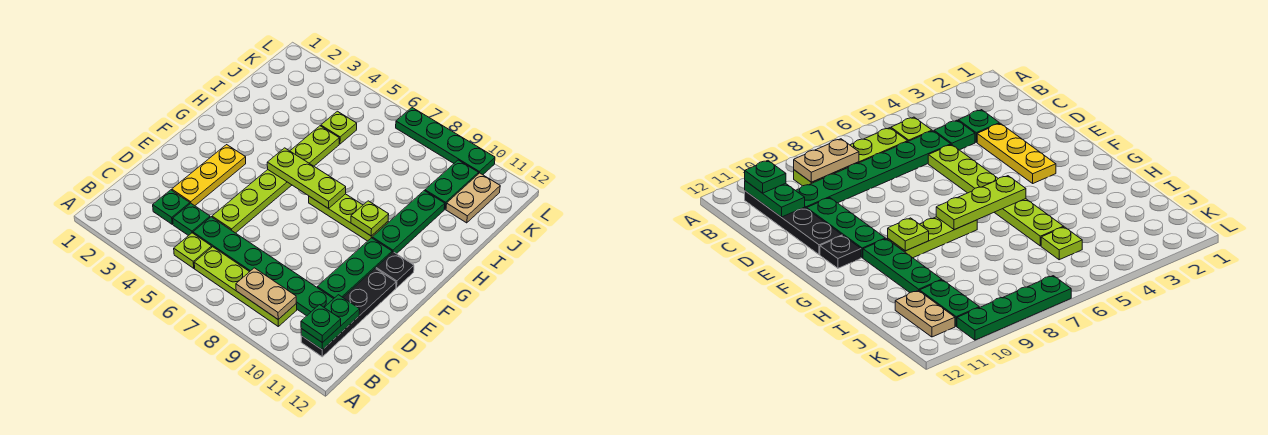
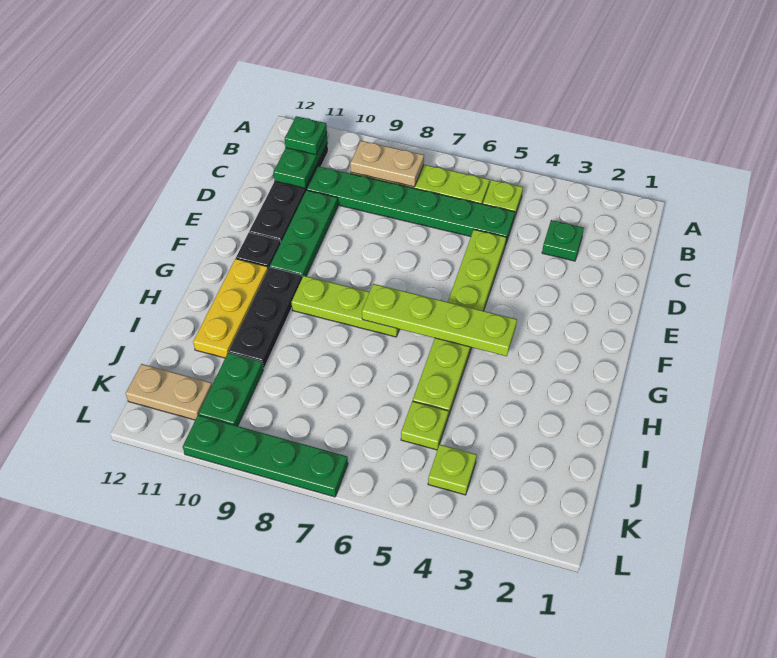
green 1x1 plate [173,203,210,236] -> none
yellow 1x3 plate [172,145,246,206] -> yellow 1x3 plate moved to [193,259,268,358]
lime 1x3 plate [267,148,346,209] -> lime 1x4 plate [362,284,517,356]
lime 1x1 plate [351,201,389,236] -> lime 1x1 plate moved to [428,444,477,495]
green 1x3 plate [372,191,445,254] -> black 1x3 plate [229,267,302,368]
tan 1x2 plate [446,173,500,223] -> tan 1x2 plate turned to [126,364,212,420]

